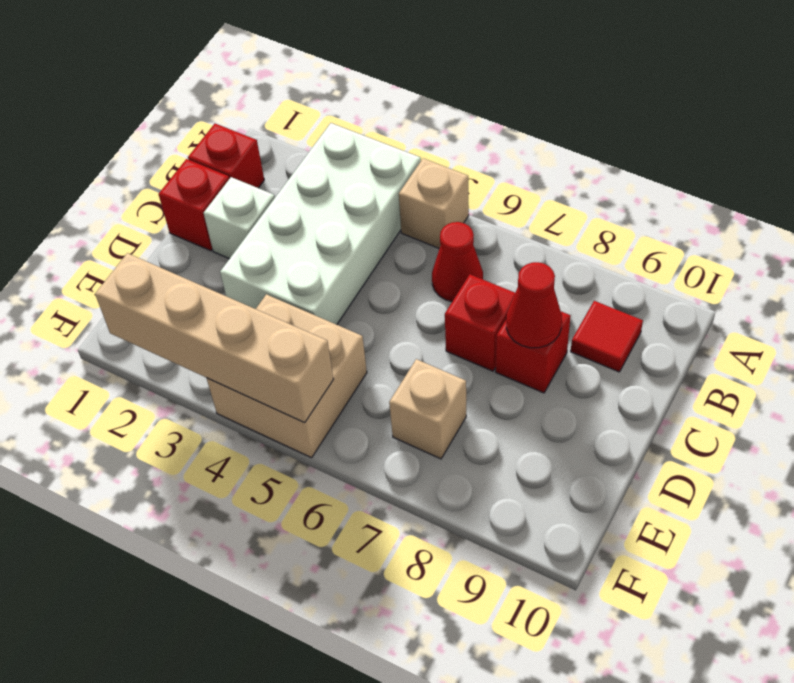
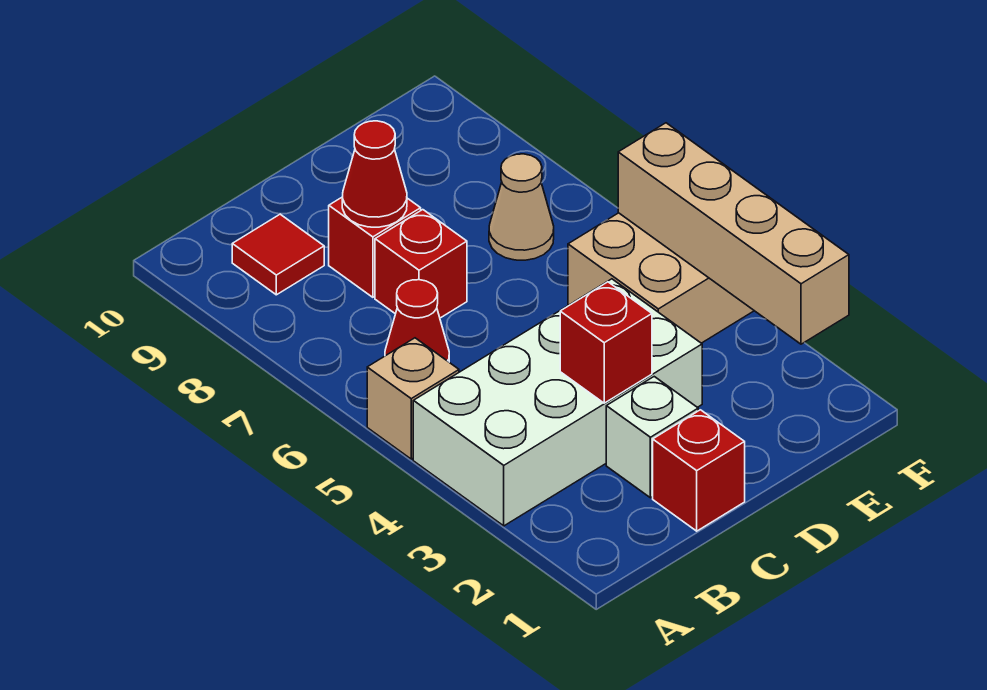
red 1x1 brick [188,124,264,188] -> red 1x1 brick moved to [560,282,652,403]
tan 1x1 brick [389,359,466,459] -> tan 1x1 cone [489,154,554,260]

